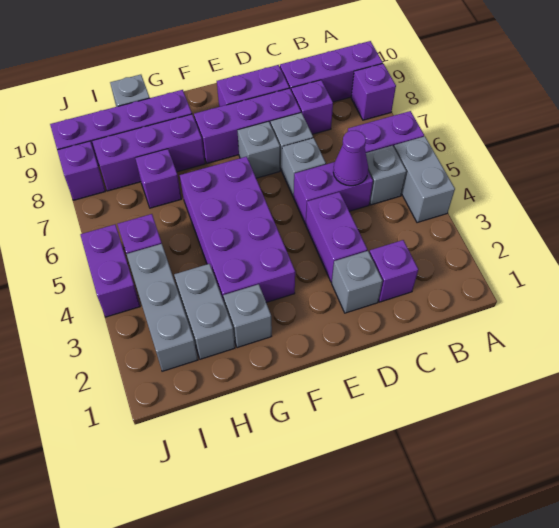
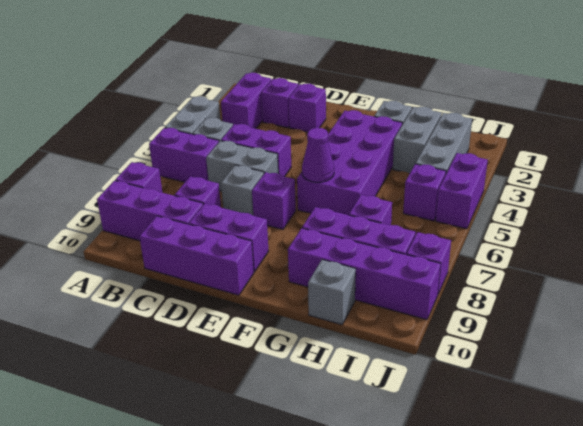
purple 1x1 cone [333,130,368,186] -> purple 1x1 cone moved to [302,128,334,182]
grey 1x1 brick [332,251,382,313] -> purple 1x1 brick [288,84,326,132]
purple 1x2 brick [306,192,367,282] -> purple 1x2 brick moved to [221,73,271,129]
grey 1x1 brick [282,138,326,197] -> grey 1x2 brick [206,141,278,191]
purple 1x3 brick [194,88,301,163] -> purple 1x3 brick moved to [139,216,254,295]
grey 1x1 brick [237,121,280,178] -> purple 1x1 brick [252,172,296,229]

